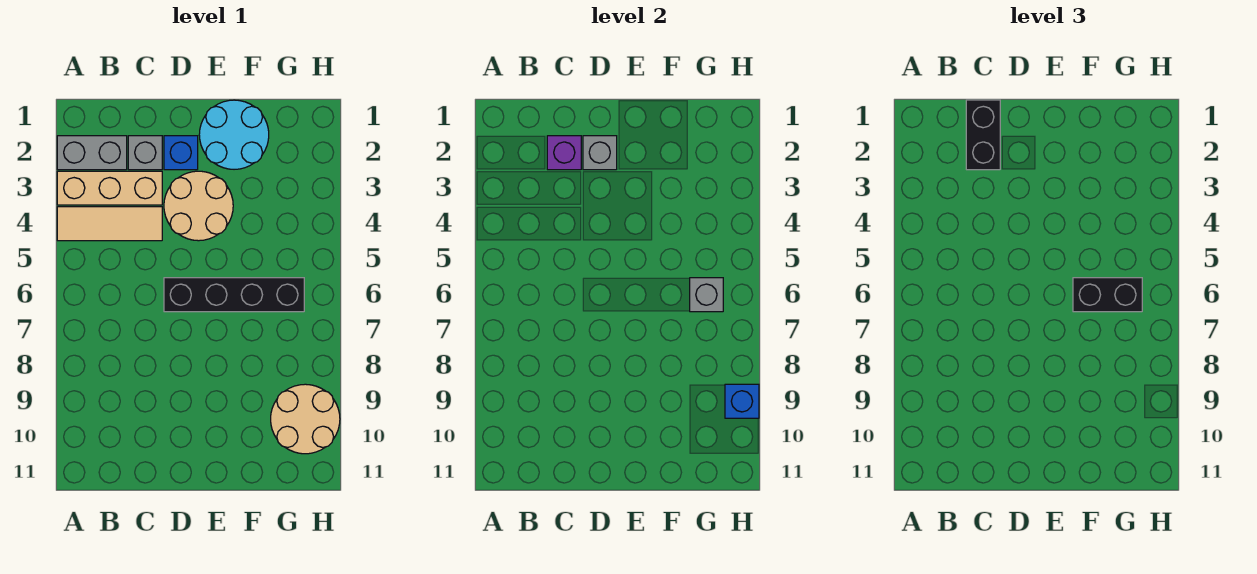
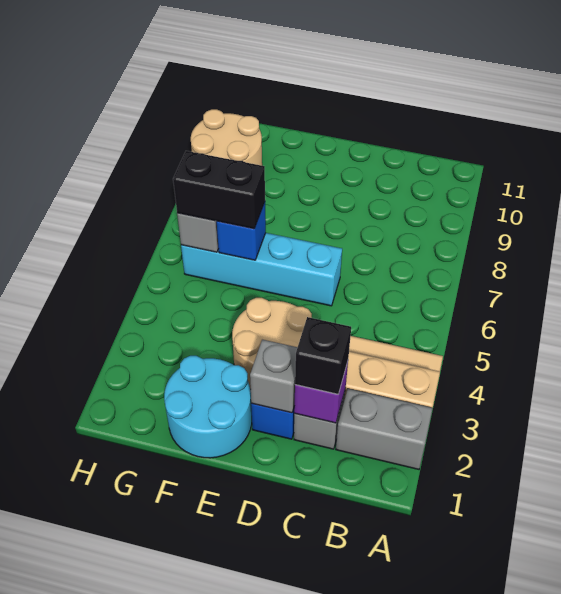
black 1x2 brick [966,100,1000,170] -> black 1x1 brick [295,317,351,394]
black 1x4 brick [164,278,304,312] -> cyan 1x4 brick [181,233,342,306]
blue 1x1 brick [725,384,759,418] -> blue 1x1 brick moved to [217,202,266,260]

